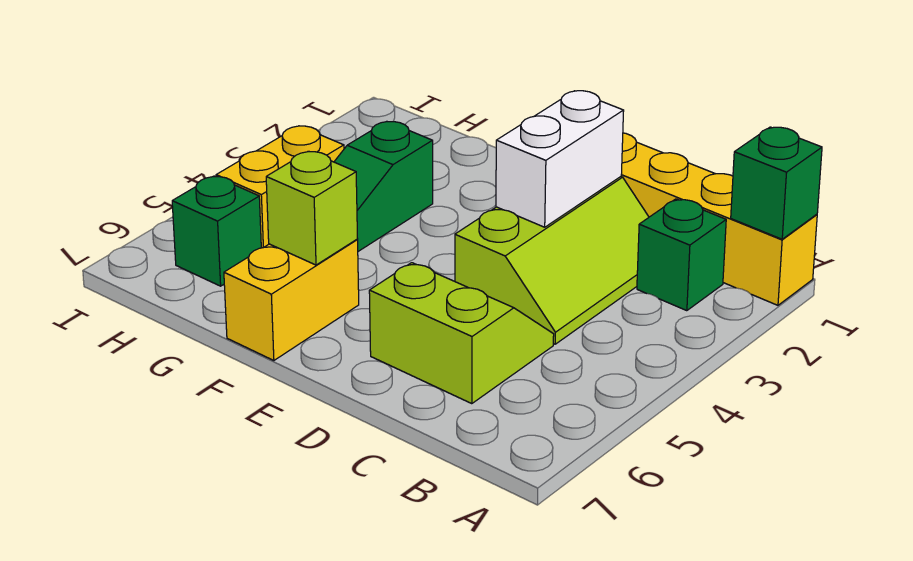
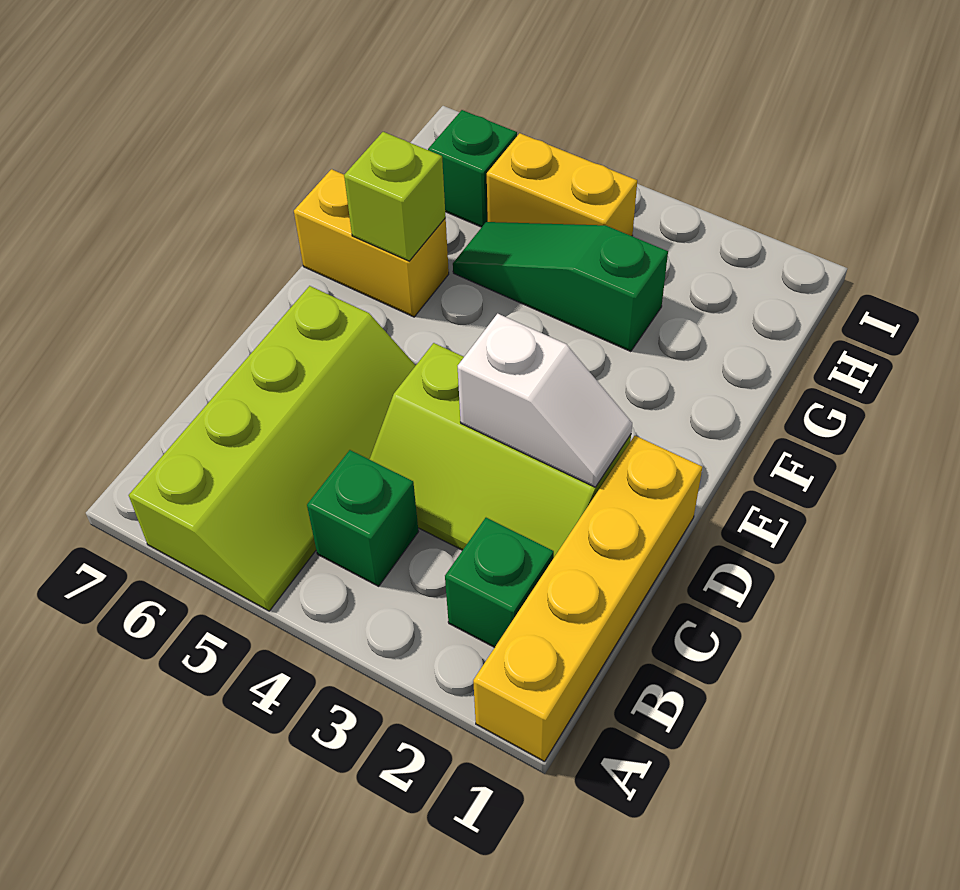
green 1x1 brick [731,127,822,239] -> green 1x1 brick moved to [307,450,418,586]
lime 2x2 slope [369,263,554,404] -> lime 2x4 slope [129,286,416,611]
white 1x2 brick [496,91,624,227] -> white 1x2 slope [458,314,632,487]

